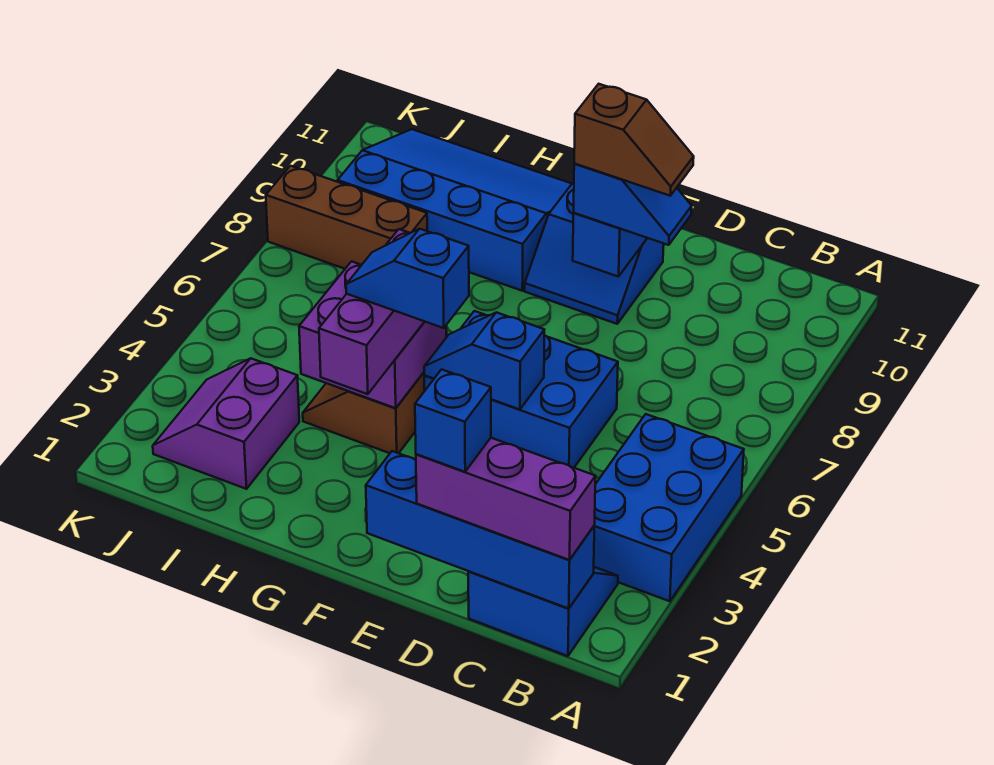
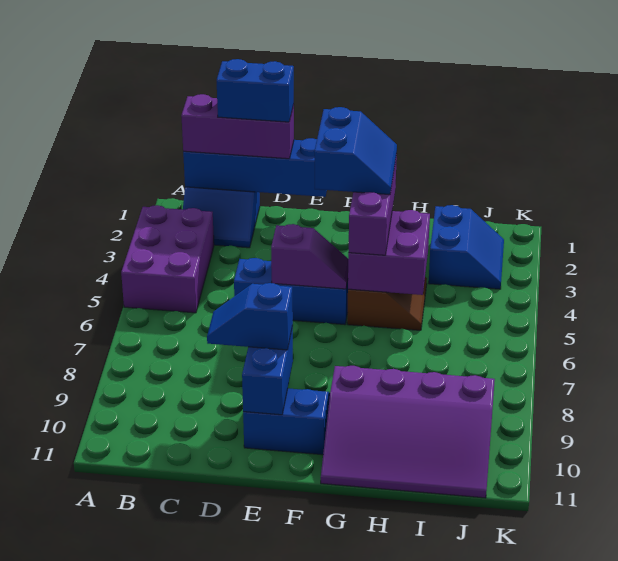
blue 2x3 brick [594,414,744,601] -> purple 2x3 brick [121,205,214,313]
blue 1x1 brick [415,369,491,472] -> blue 1x2 brick [217,59,294,122]
blue 2x3 brick [424,311,618,468] -> blue 1x3 brick [234,258,348,325]
brown 1x2 slope [574,84,694,196] -> none
blue 1x2 slope [424,312,544,409] -> purple 1x2 slope [271,224,348,289]
blue 1x2 slope [346,229,469,328] -> blue 2x2 slope [315,107,397,195]
blue 3x4 slope [338,129,572,291] -> purple 3x4 slope [321,366,495,498]
purple 2x2 slope [153,358,299,489] -> blue 2x2 slope [429,205,504,289]
brown 1x3 brick [266,166,427,269] -> none

